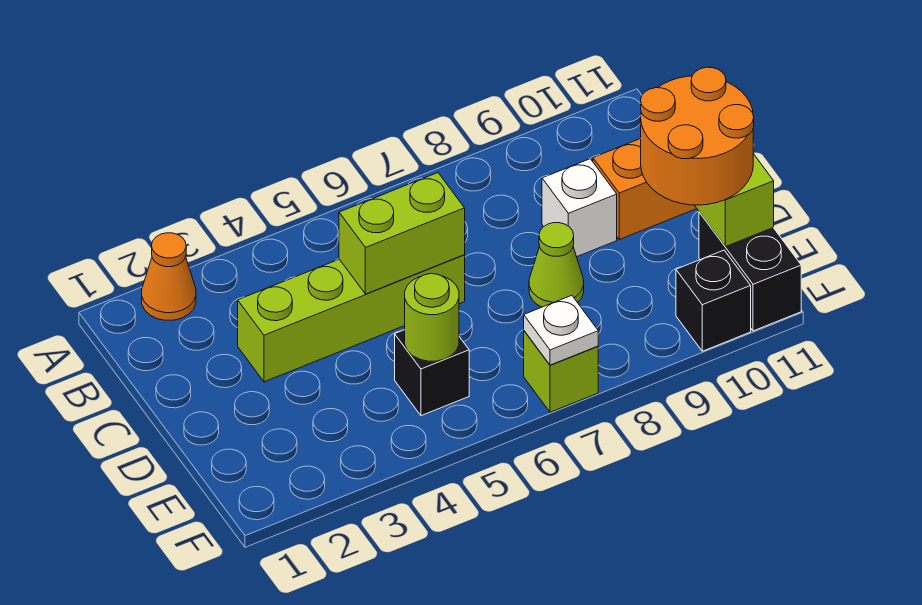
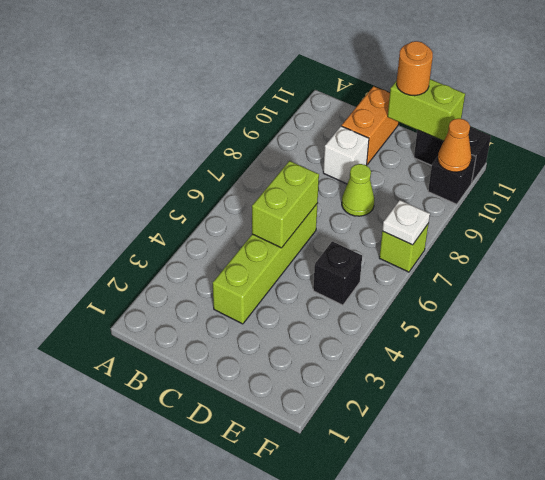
orange 1x1 cone [142,233,196,320] -> orange 1x1 cone moved to [438,118,471,172]
orange 2x2 round brick [640,67,754,205] -> orange 1x1 round brick [396,41,433,96]
lime 1x1 round brick [405,274,459,361] -> none

